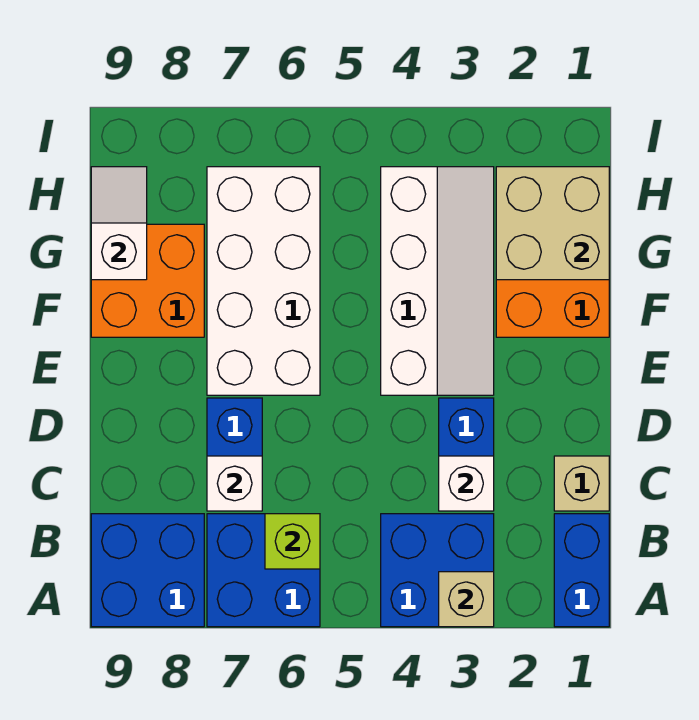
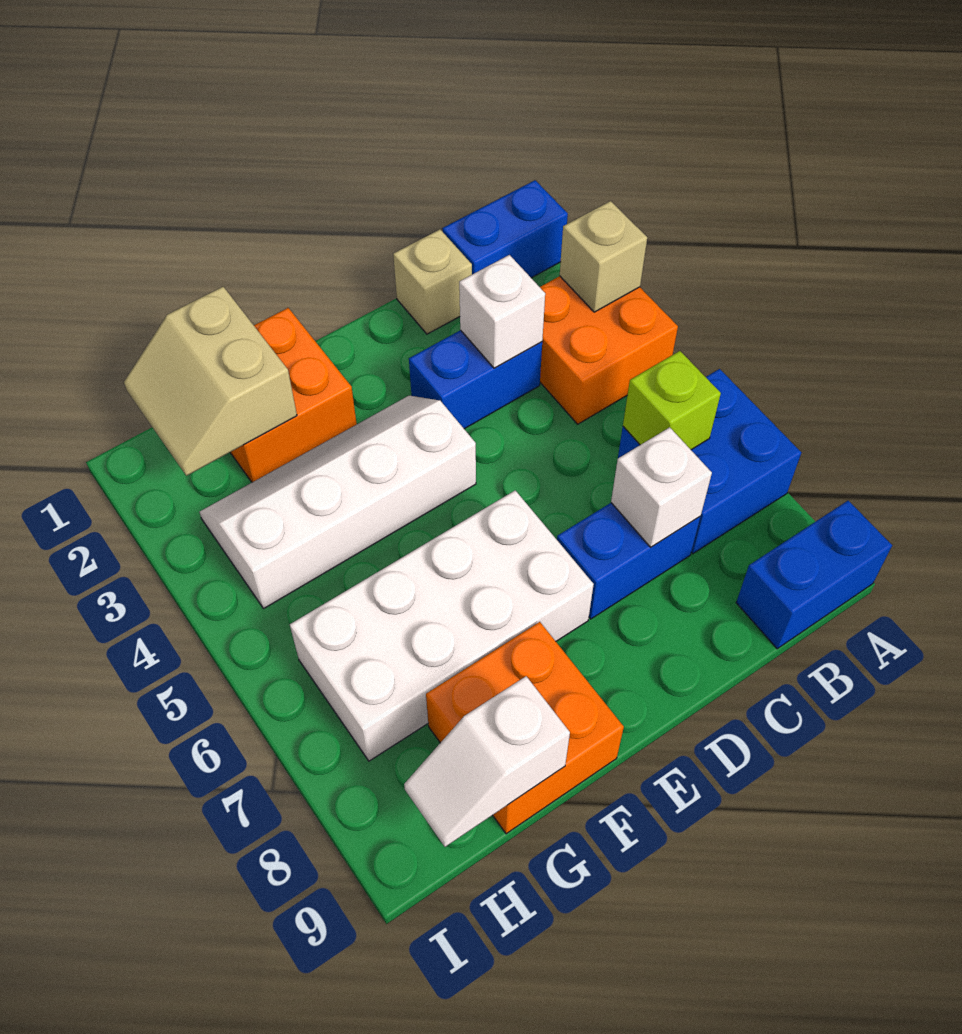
blue 2x2 brick [381,514,494,627] -> orange 2x2 brick [540,276,678,424]
blue 2x2 brick [91,514,204,627] -> blue 1x2 brick [736,501,892,649]
tan 2x2 brick [496,167,609,280] -> tan 2x2 slope [124,287,297,476]

